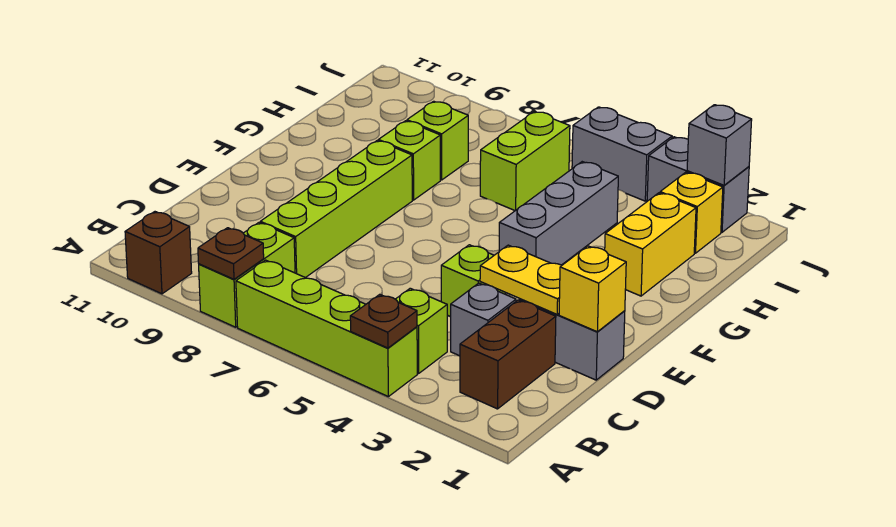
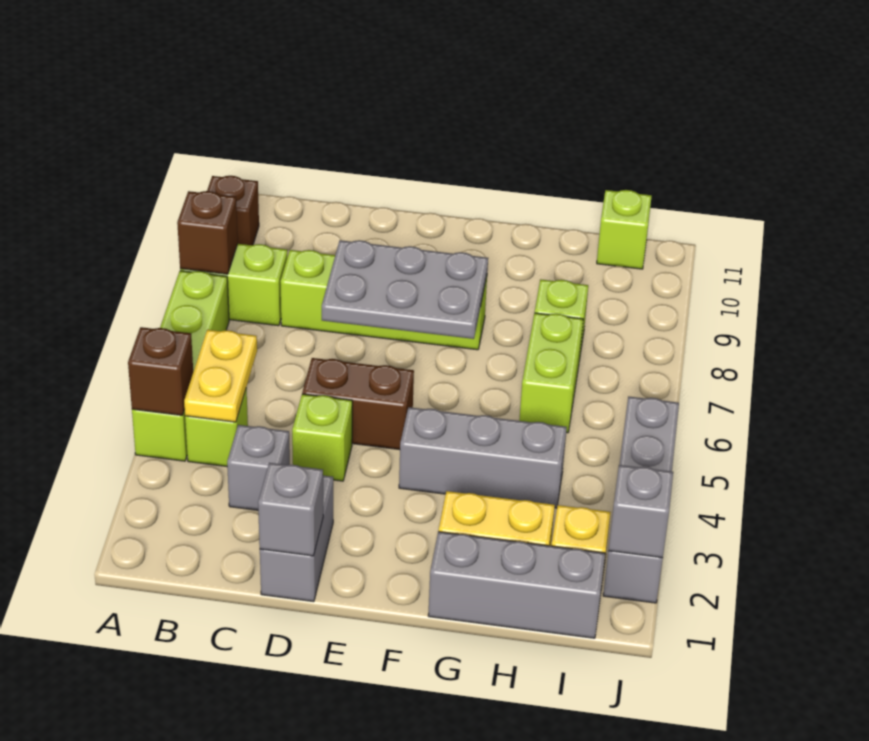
brown 1x1 plate [350,294,417,348] -> brown 1x1 brick [128,327,193,415]
brown 1x1 plate [198,228,264,279] -> brown 1x1 brick [177,191,238,274]
brown 1x2 brick [460,300,556,409] -> brown 1x2 brick moved to [302,358,414,450]
yellow 1x1 brick [559,246,626,332] -> grey 1x1 brick [258,463,323,556]
yellow 1x2 plate [480,245,562,314] -> yellow 1x2 plate moved to [184,330,257,422]
none -> grey 2x3 plate [322,240,488,339]
none -> grey 1x3 brick [428,532,605,638]
lime 1x1 brick [378,121,440,200] -> lime 1x1 brick moved to [597,190,652,269]
lime 1x2 brick [480,112,570,211] -> lime 1x2 brick turned to [519,313,583,433]

